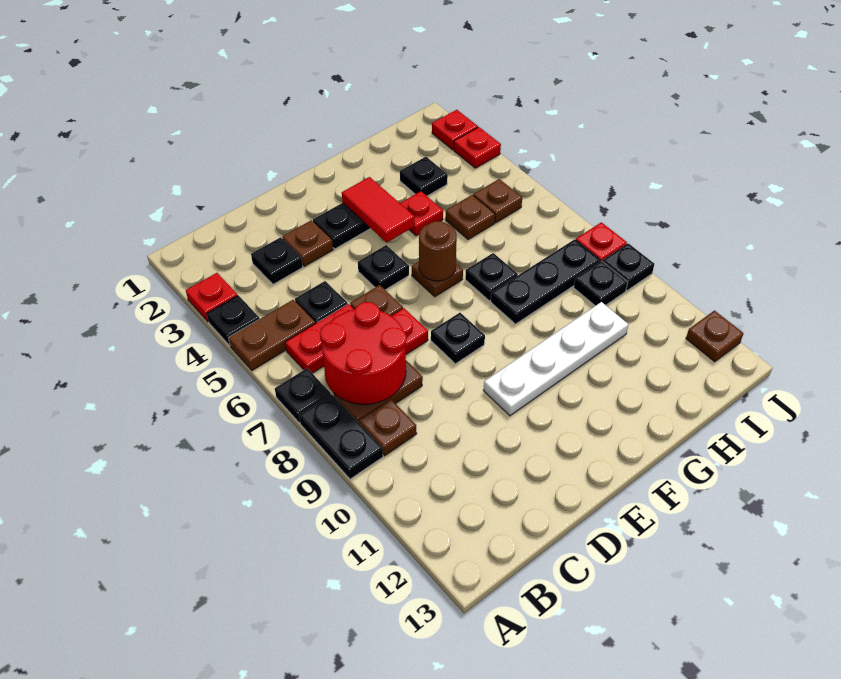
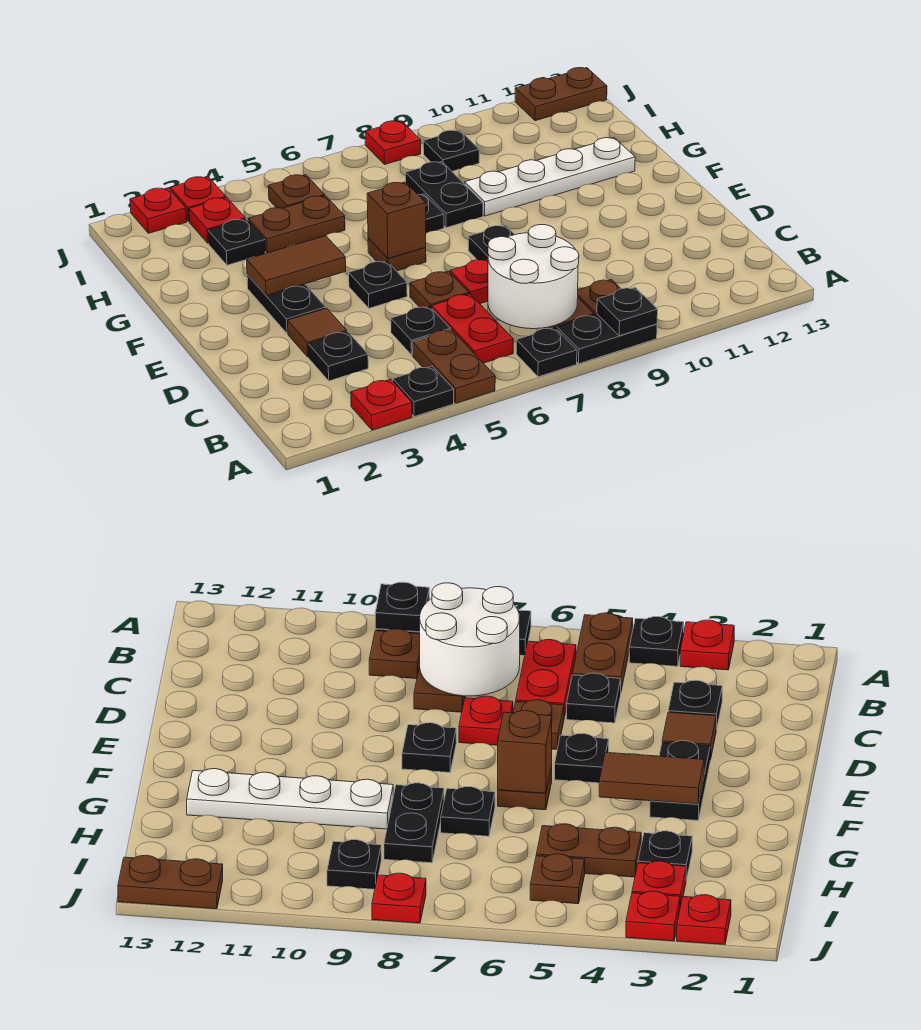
red 2x2 round brick [320,302,406,404] -> white 2x2 round brick [488,225,579,329]
brown 1x1 plate [282,220,333,266] -> brown 1x1 tile [288,308,347,357]
white 1x4 plate [483,302,629,416] -> white 1x4 plate turned to [465,138,635,216]
red 1x2 tile [342,177,415,243] -> brown 1x2 tile [247,236,346,295]
brown 1x1 round brick [419,221,457,281] -> brown 1x1 brick [367,182,426,259]
red 1x1 plate [400,191,443,236] -> red 1x1 plate moved to [189,198,245,243]
black 1x3 plate [491,239,600,324] -> black 1x2 plate [405,162,483,228]
brown 1x1 plate [445,195,495,240] -> brown 1x2 plate [248,196,345,253]
black 1x1 plate [602,243,654,291] -> black 1x1 plate moved to [597,287,658,336]
brown 1x1 plate [686,311,743,362] -> brown 1x2 plate [515,68,607,121]

